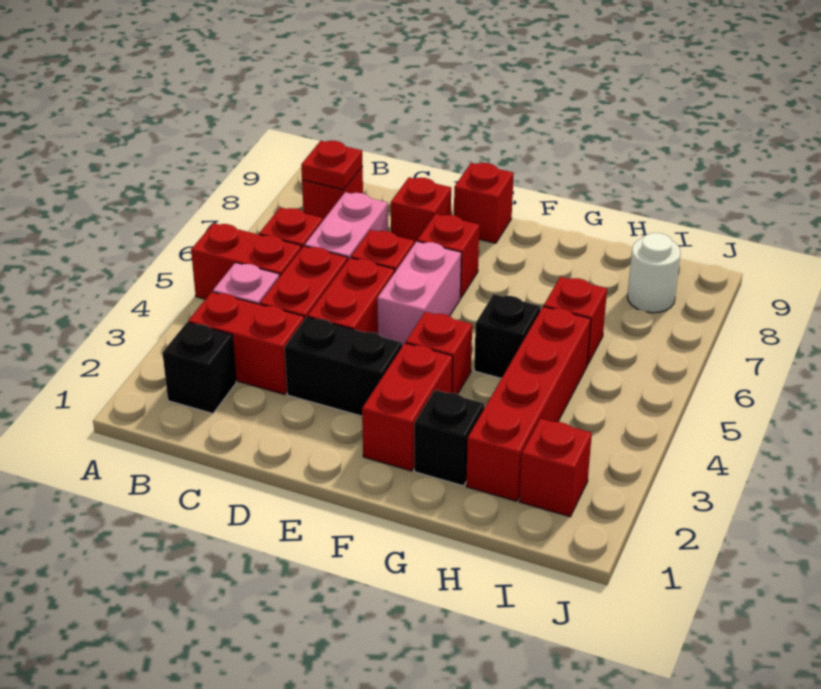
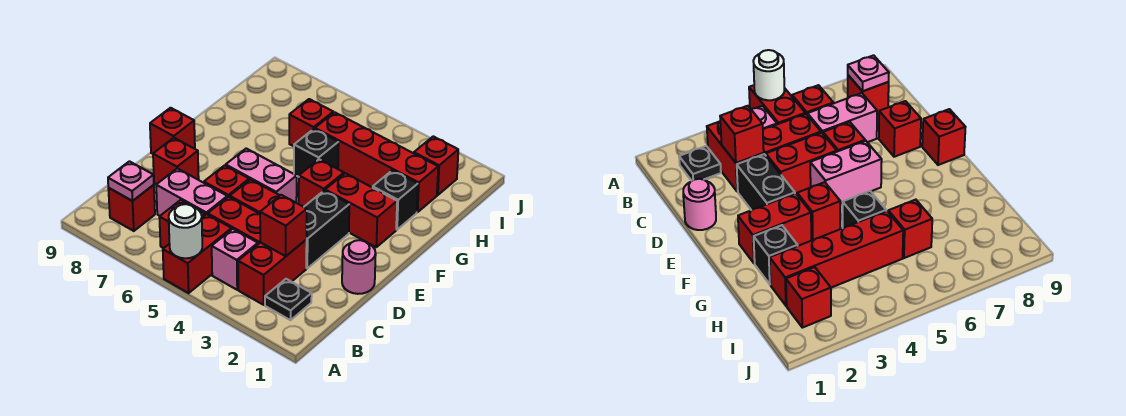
black 1x1 brick [162,322,236,414] -> black 1x1 plate [265,279,312,320]
red 1x1 plate [301,141,363,190] -> pink 1x1 plate [108,161,154,201]
none -> pink 1x1 round brick [342,240,376,294]
red 1x1 brick [417,214,479,298] -> red 1x1 brick moved to [260,195,307,256]
white 1x1 round brick [627,233,681,313] -> white 1x1 round brick moved to [169,204,202,258]

